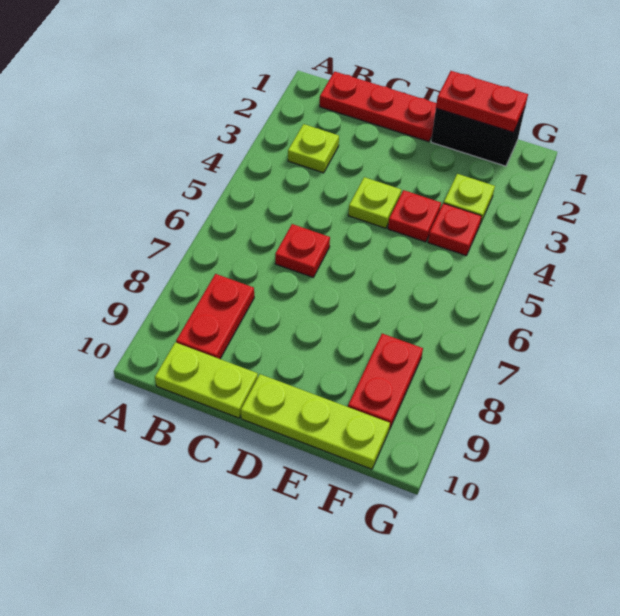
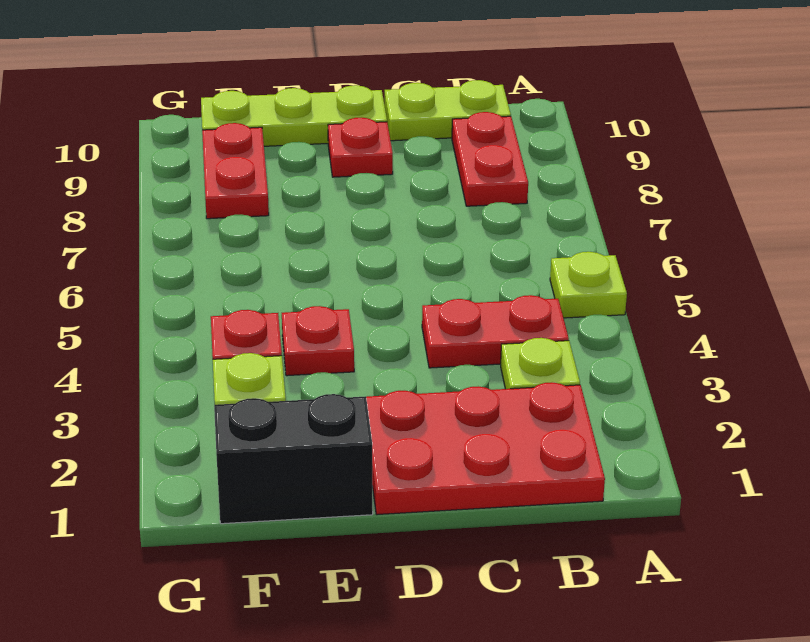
red 1x3 plate [320,71,437,142] -> red 2x3 plate [366,382,605,515]
red 1x1 plate [275,224,330,277] -> red 1x1 plate moved to [328,118,393,177]
lime 1x1 plate [348,177,401,228] -> lime 1x1 plate moved to [550,252,627,318]
red 1x2 plate [436,71,528,132] -> red 1x2 plate moved to [422,295,569,368]

